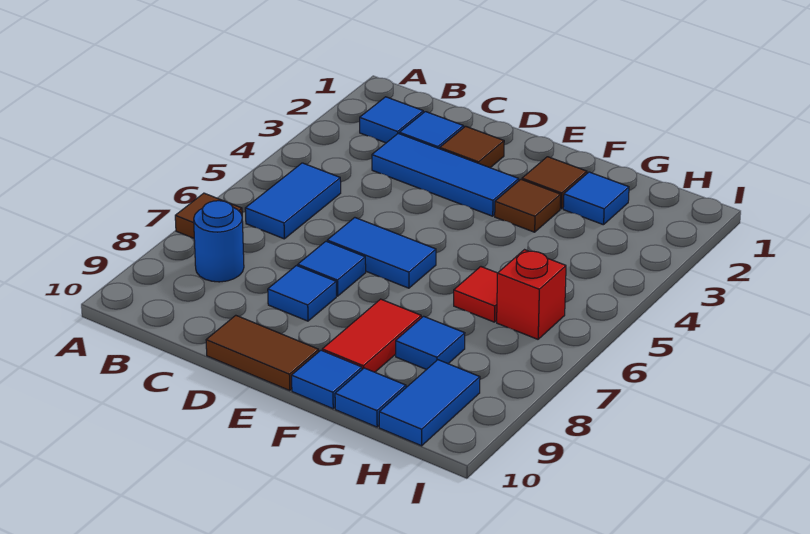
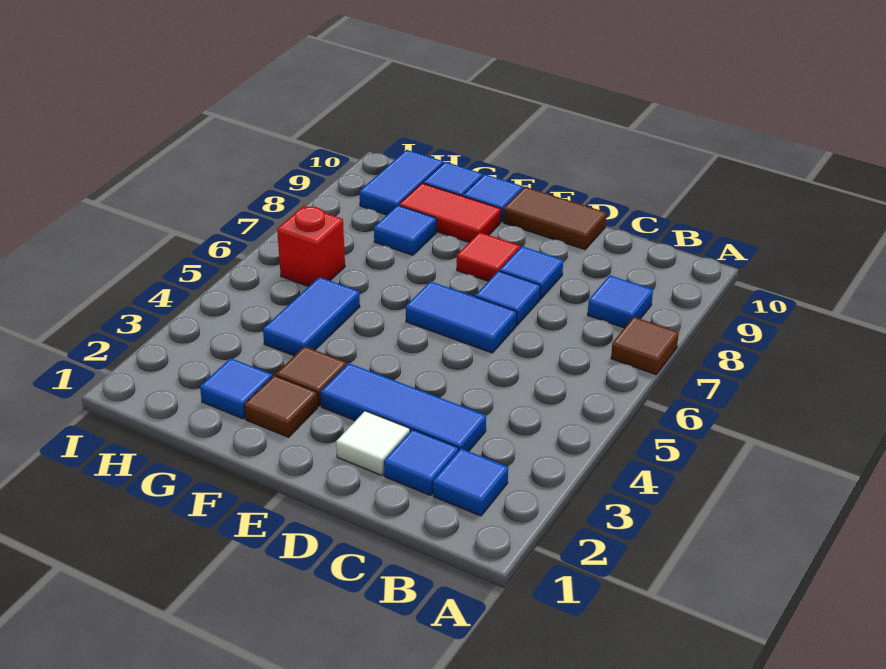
blue 1x2 tile [245,163,341,239] -> blue 1x2 tile moved to [263,277,360,356]
blue 1x1 round brick [194,201,244,282] -> blue 1x1 tile [588,275,653,328]
brown 1x1 tile [440,126,504,168] -> white 1x1 tile [336,411,410,476]
red 1x2 tile [322,299,421,372] -> red 1x2 tile turned to [399,183,501,242]
red 1x1 tile [454,267,498,322] -> red 1x1 tile moved to [457,232,520,281]

